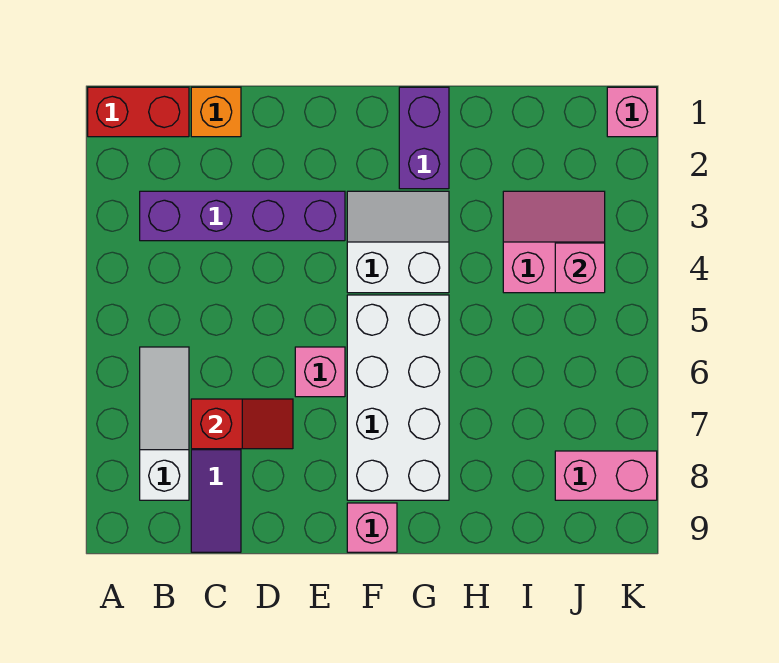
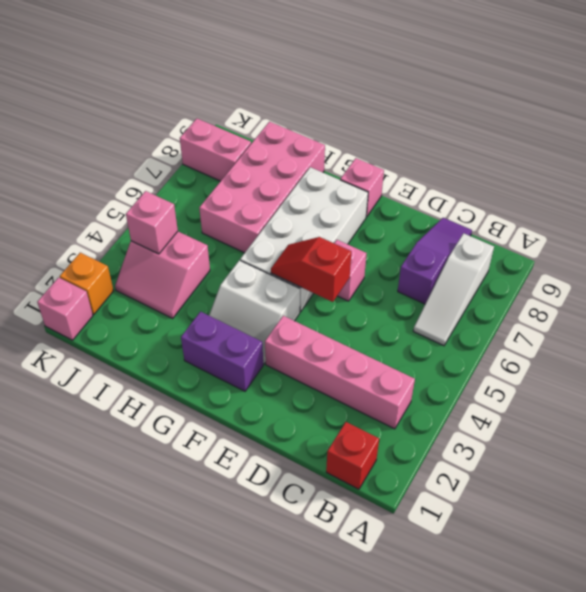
red 1x2 brick [88,87,189,137] -> red 1x1 brick [326,422,379,489]
purple 1x4 brick [140,191,345,241] -> pink 1x4 brick [265,316,415,429]
orange 1x1 brick [191,87,241,137] -> orange 1x1 brick moved to [60,253,113,314]
red 1x2 slope [191,399,293,449] -> red 1x2 slope moved to [271,237,351,302]
purple 1x2 brick [399,87,449,189] -> purple 1x2 brick turned to [181,312,263,391]
none -> pink 2x4 brick [199,122,325,253]

